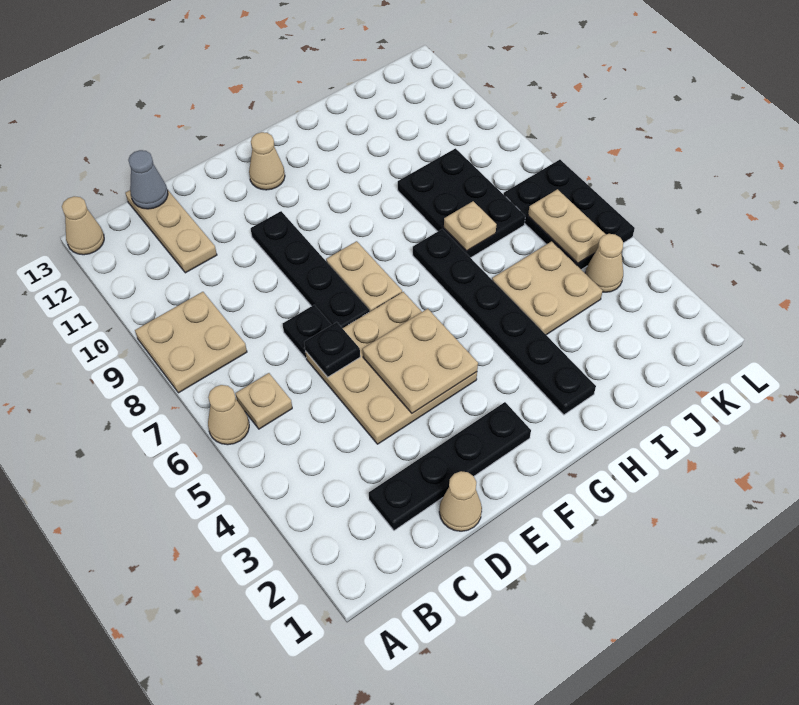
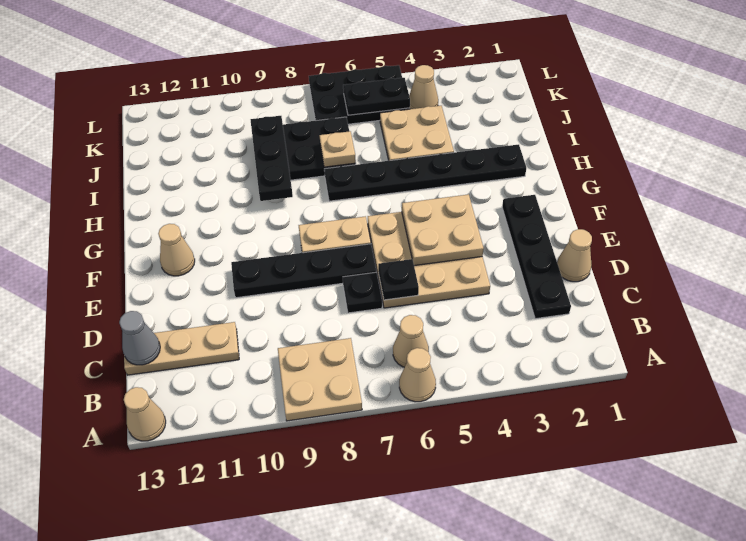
tan 1x1 plate [235,373,292,429] -> tan 1x1 cone [393,315,429,367]
none -> black 1x3 plate [250,116,293,201]
tan 1x2 plate [528,189,606,263] -> black 1x2 plate [343,78,410,115]

